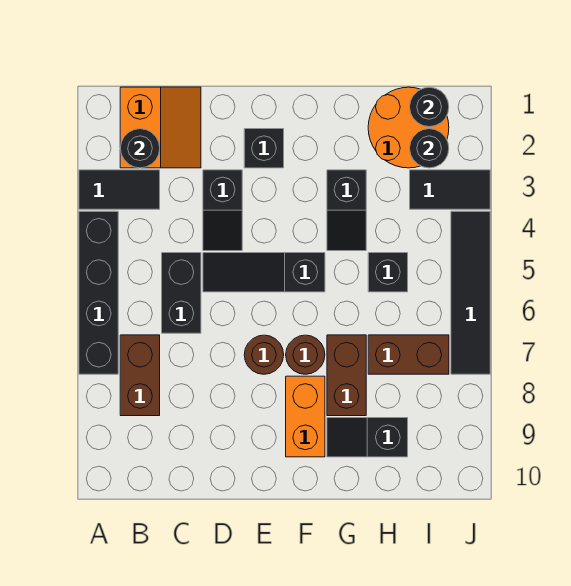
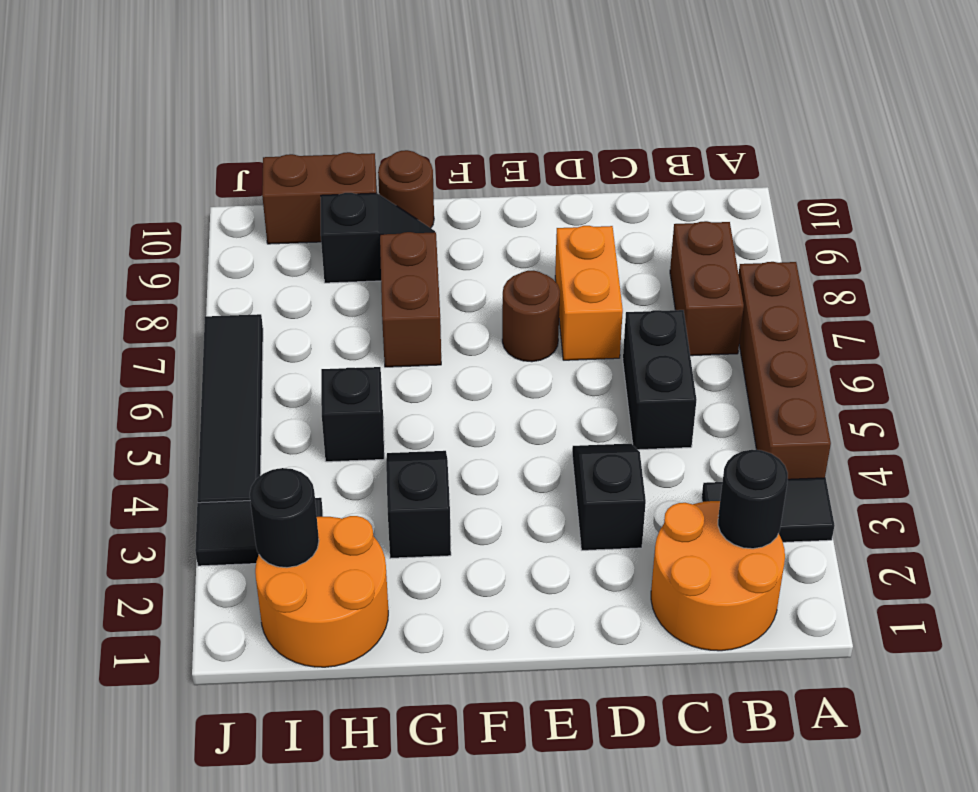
black 1x4 brick [79,211,118,374] -> brown 1x4 brick [739,262,831,479]
orange 2x2 slope [120,87,201,168] -> orange 2x2 round brick [651,501,785,651]
black 1x3 slope [203,253,325,292] -> none
black 1x1 brick [244,129,284,168] -> none
brown 1x1 round brick [286,335,325,374] -> brown 1x1 round brick moved to [378,150,434,228]
orange 1x2 brick [286,376,325,457] -> orange 1x2 brick moved to [555,226,623,360]
brown 1x2 brick [368,335,449,374] -> brown 1x2 brick moved to [262,152,377,244]
black 1x1 round brick [410,87,449,127] -> none

